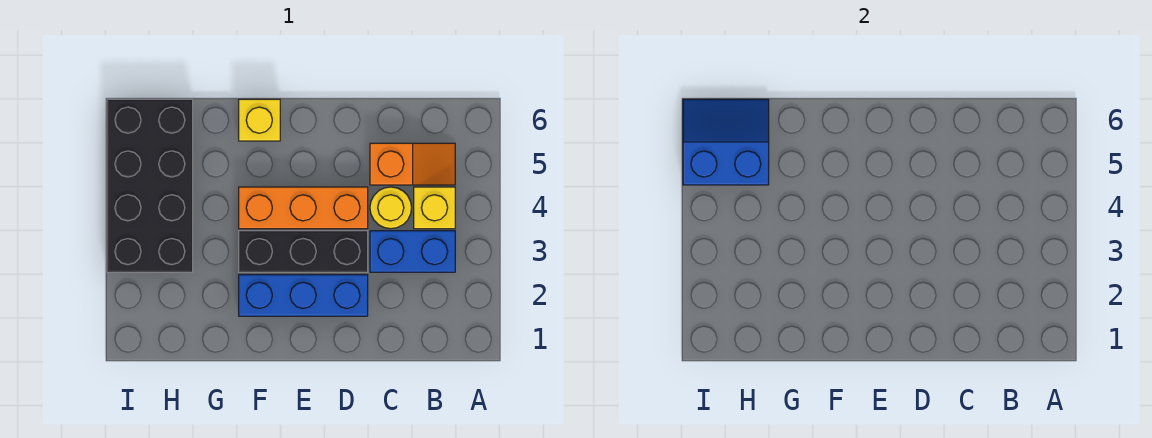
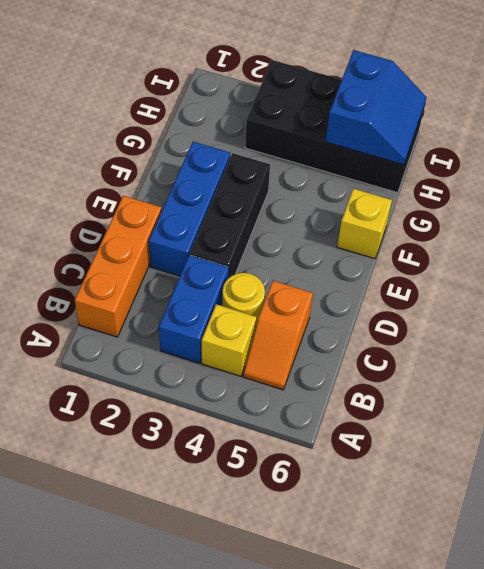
orange 1x3 brick [239,187,368,229] -> orange 1x3 brick moved to [75,196,162,337]

